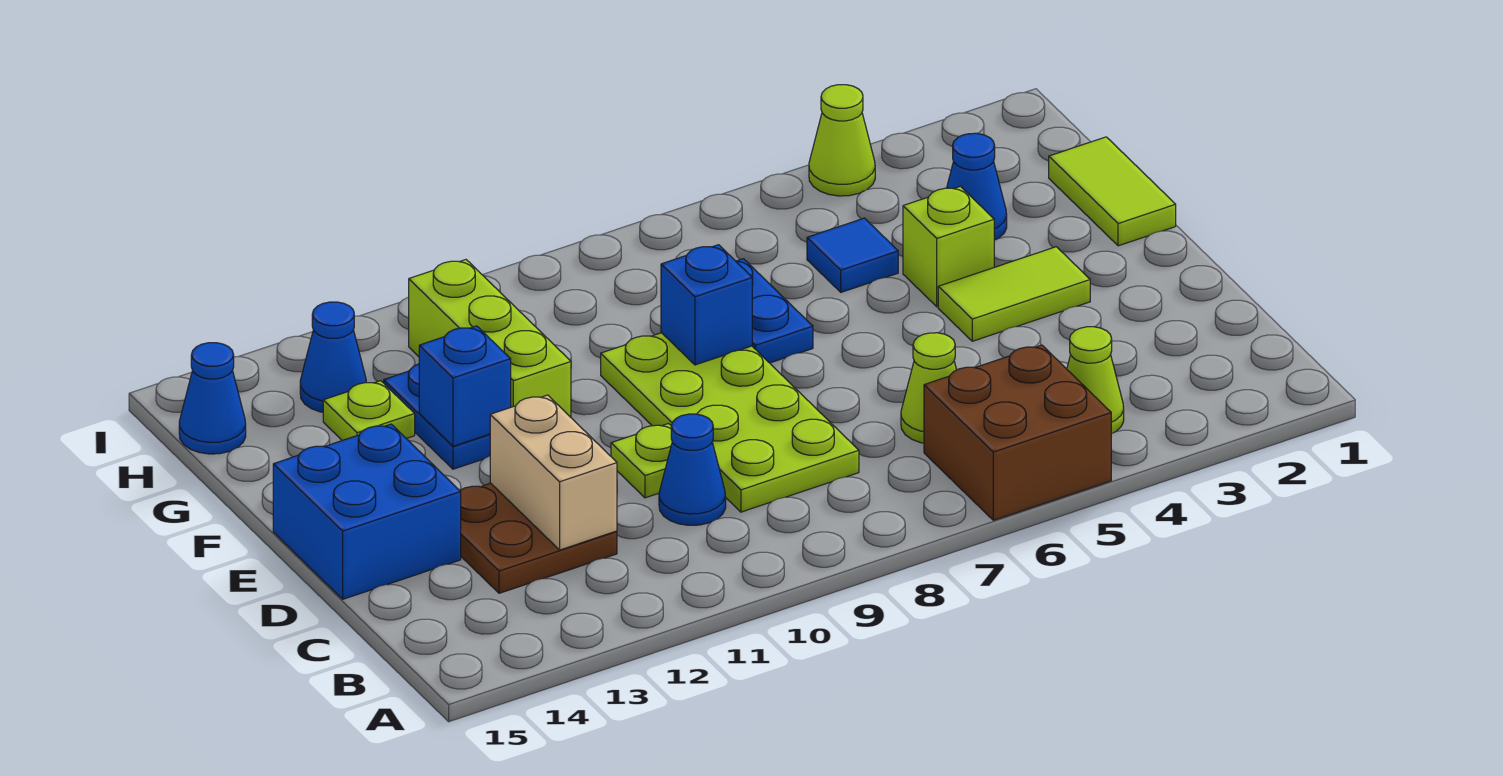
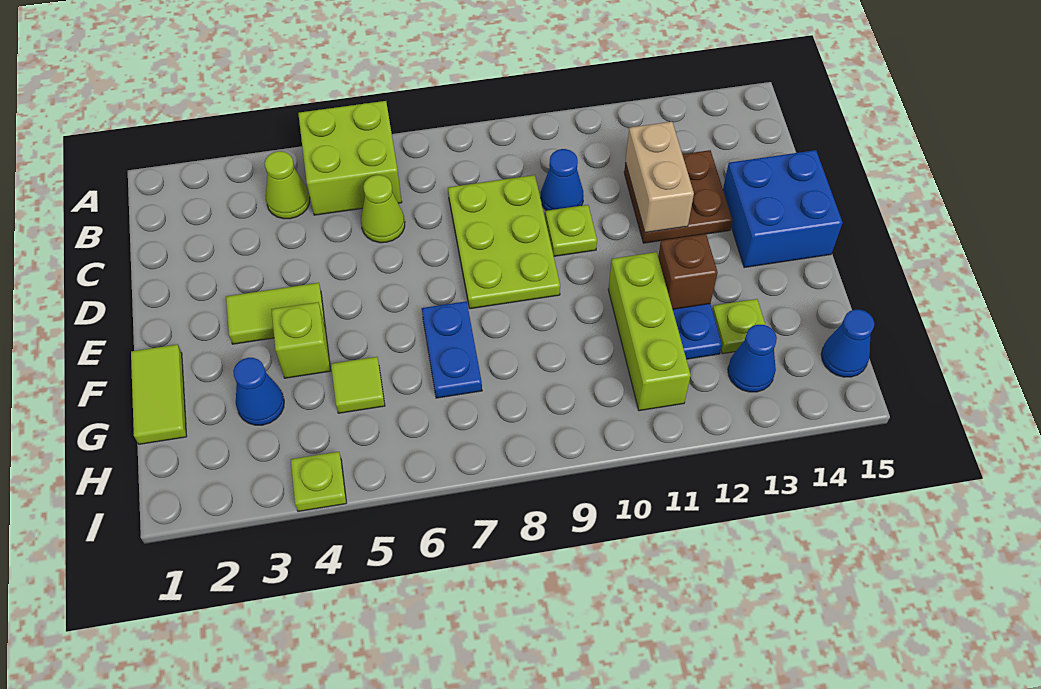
brown 2x2 brick [924,345,1111,520] -> lime 2x2 brick [298,101,402,215]
lime 2x4 plate [601,333,859,512] -> lime 2x3 plate [448,175,560,309]
blue 1x1 brick [661,245,752,365] -> none
blue 1x1 brick [419,326,511,446] -> brown 1x1 brick [658,234,718,309]
blue 1x1 tile [807,218,898,292] -> lime 1x1 tile [331,357,385,413]
lime 1x1 cone [809,85,875,196] -> lime 1x1 plate [291,452,346,511]

